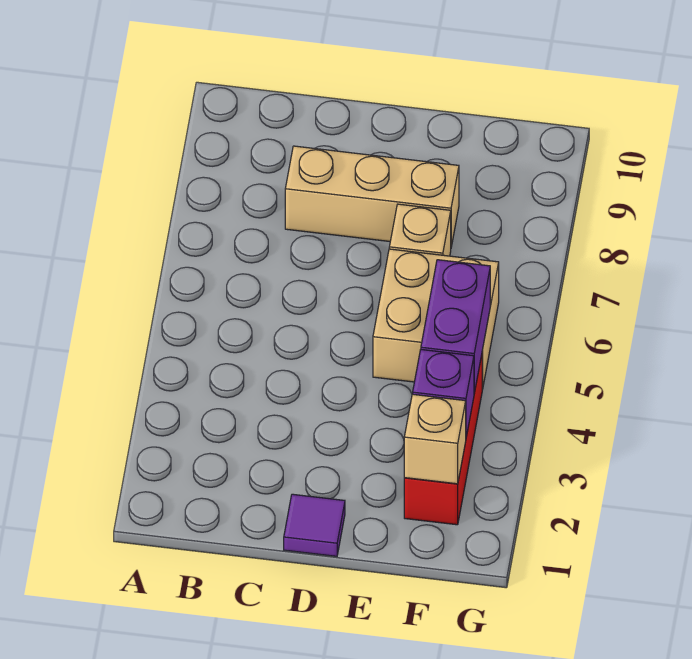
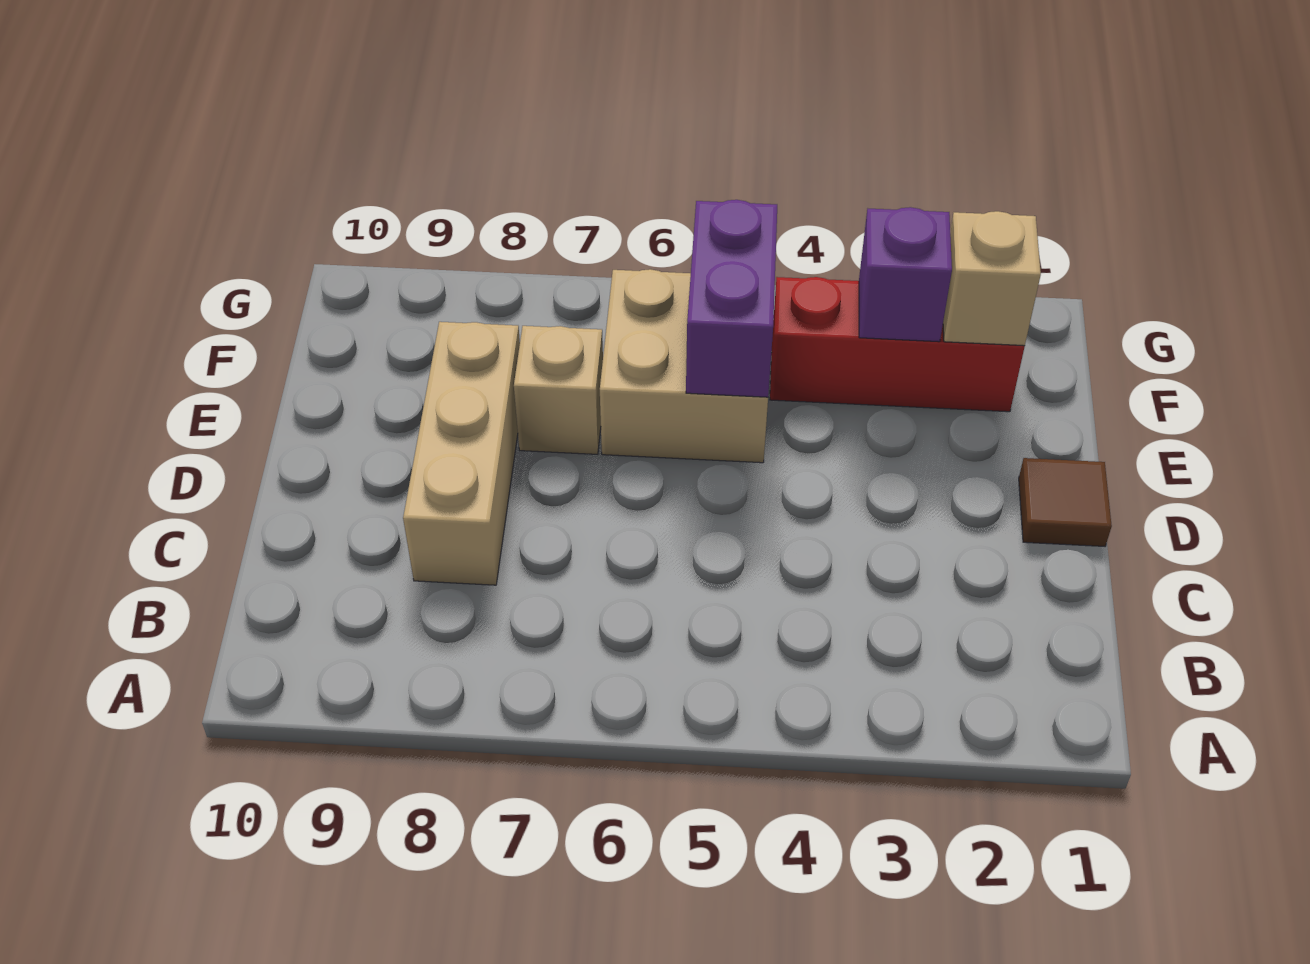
purple 1x1 tile [284,494,345,556] -> brown 1x1 tile [1019,458,1112,546]
purple 1x2 brick [421,260,490,393] -> purple 1x2 brick turned to [686,200,777,397]

